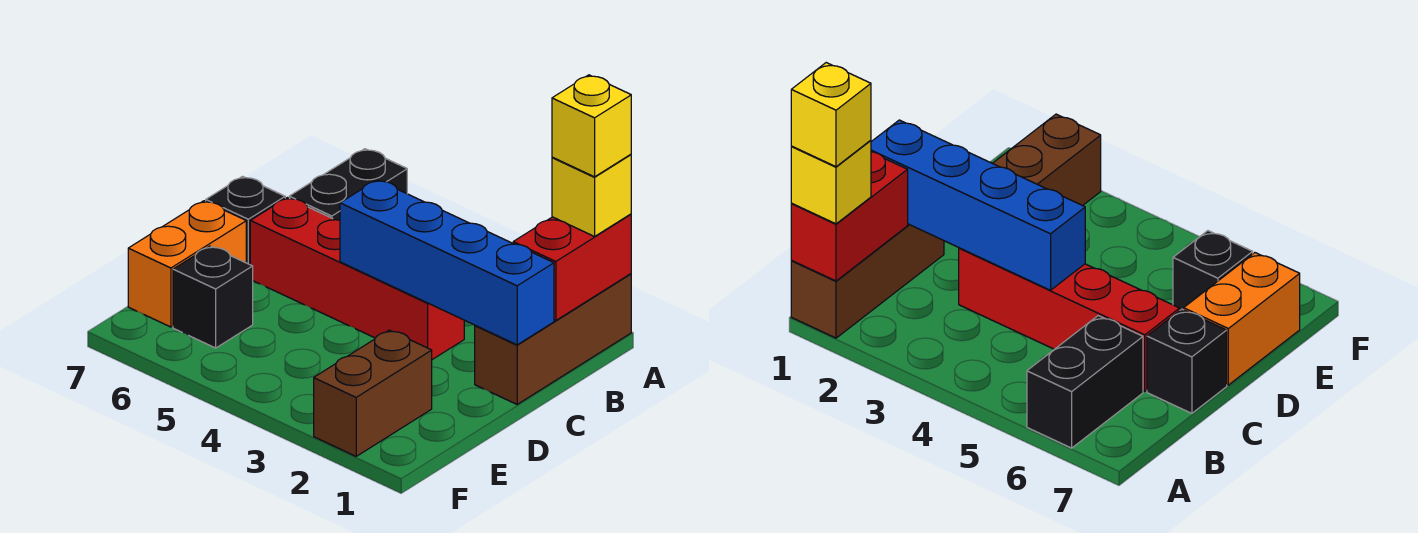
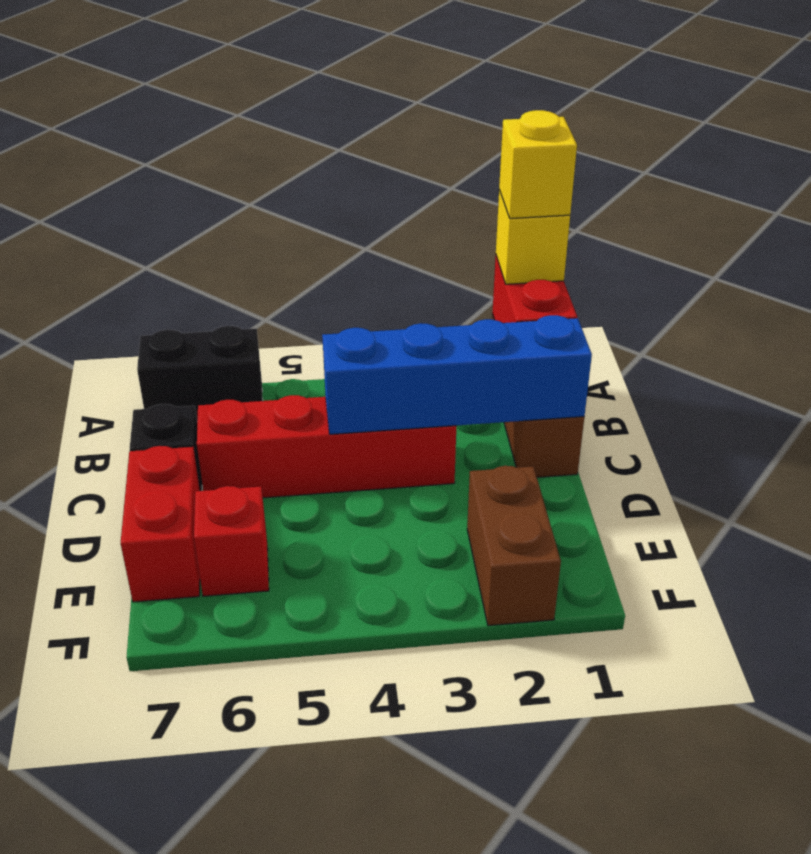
black 1x2 brick [289,149,407,220] -> black 1x2 brick turned to [137,326,263,420]
orange 1x2 brick [128,201,246,327] -> red 1x2 brick [121,446,200,602]
black 1x1 brick [173,246,253,348] -> red 1x1 brick [194,486,269,596]

